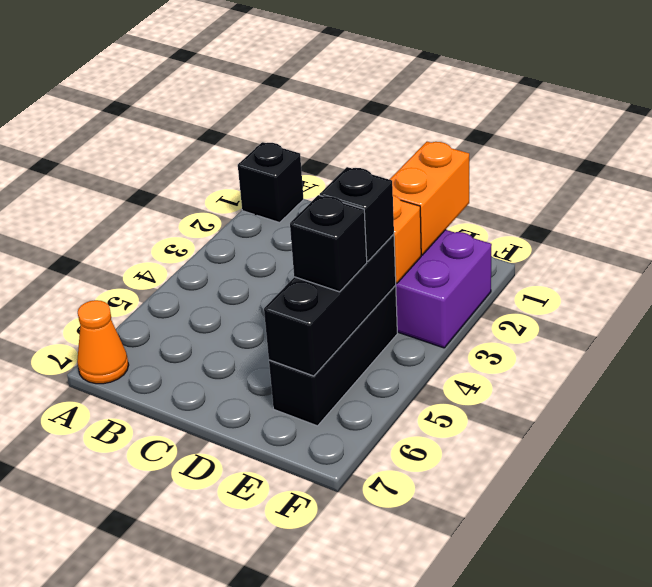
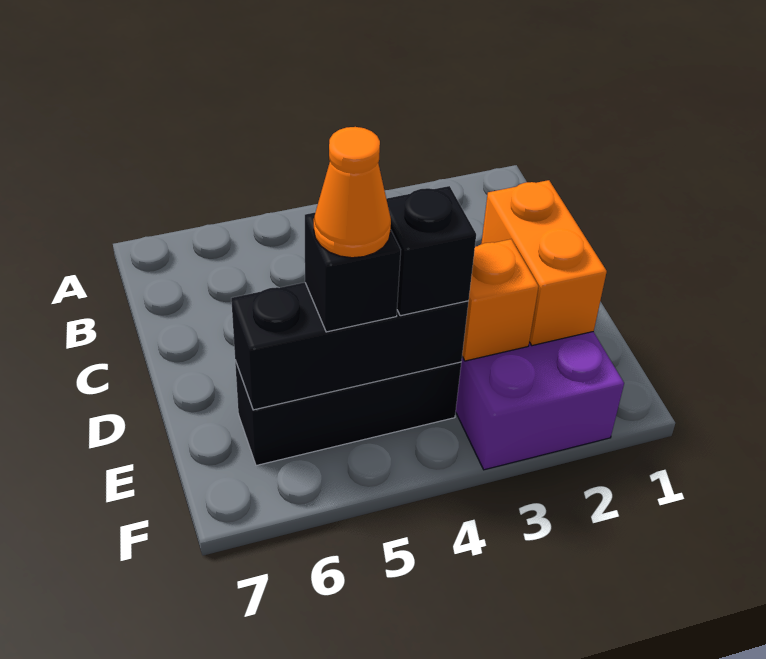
black 1x1 brick [238,142,304,223] -> none
orange 1x1 cone [77,300,129,384] -> orange 1x1 cone moved to [314,127,391,258]
orange 1x2 brick [390,142,469,255] -> orange 1x2 brick turned to [481,180,607,346]

